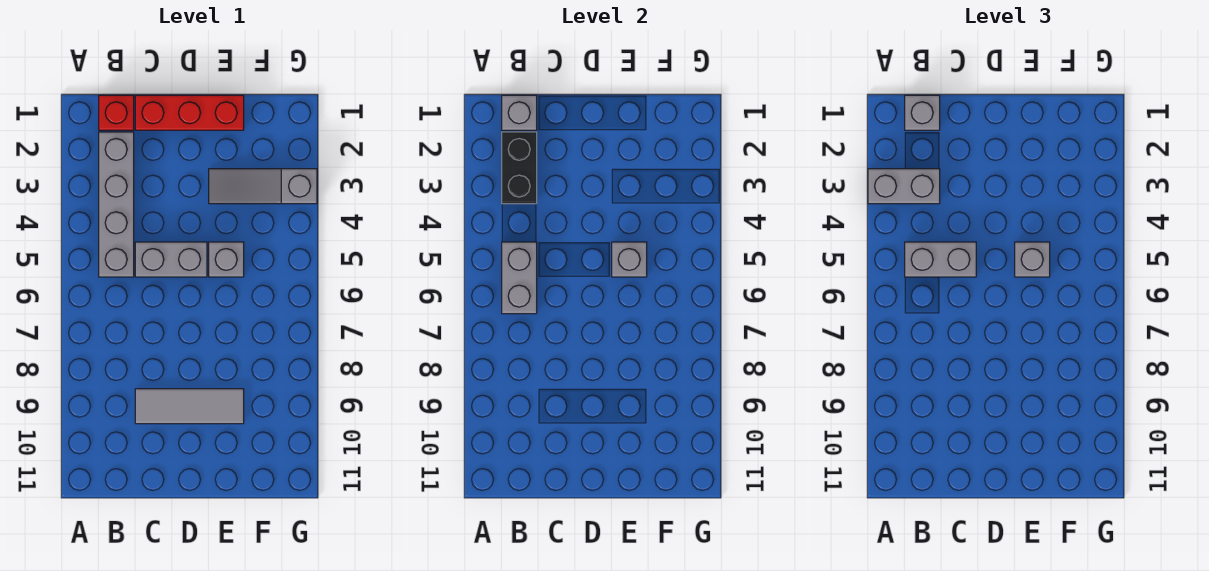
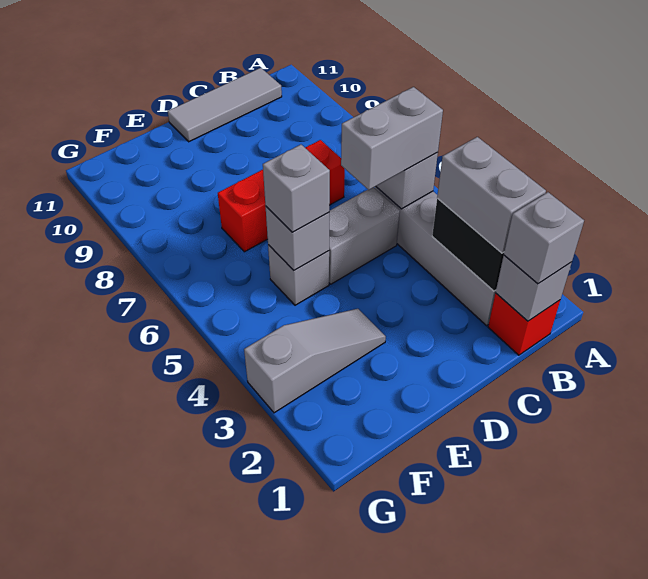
grey 1x2 brick [868,169,940,204] -> grey 1x2 brick turned to [437,137,546,253]
red 1x3 brick [135,95,244,130] -> red 1x3 brick moved to [218,140,345,252]
grey 1x3 tile [135,389,244,424] -> grey 1x3 tile moved to [168,68,282,142]

